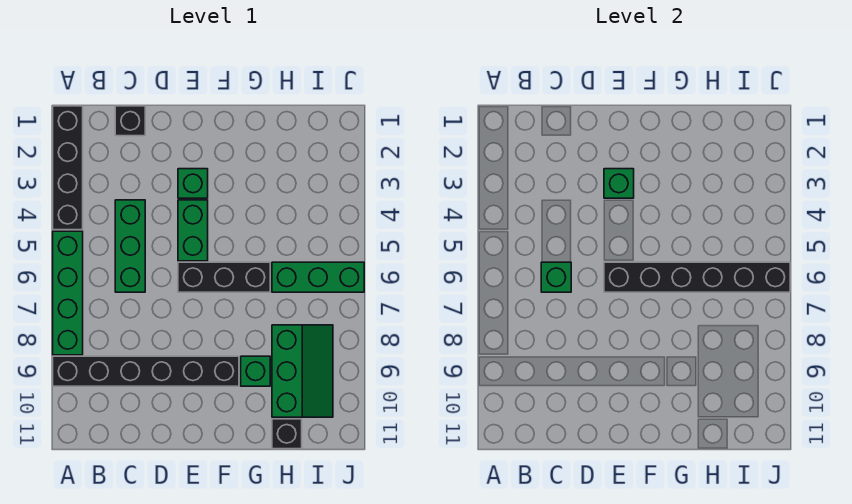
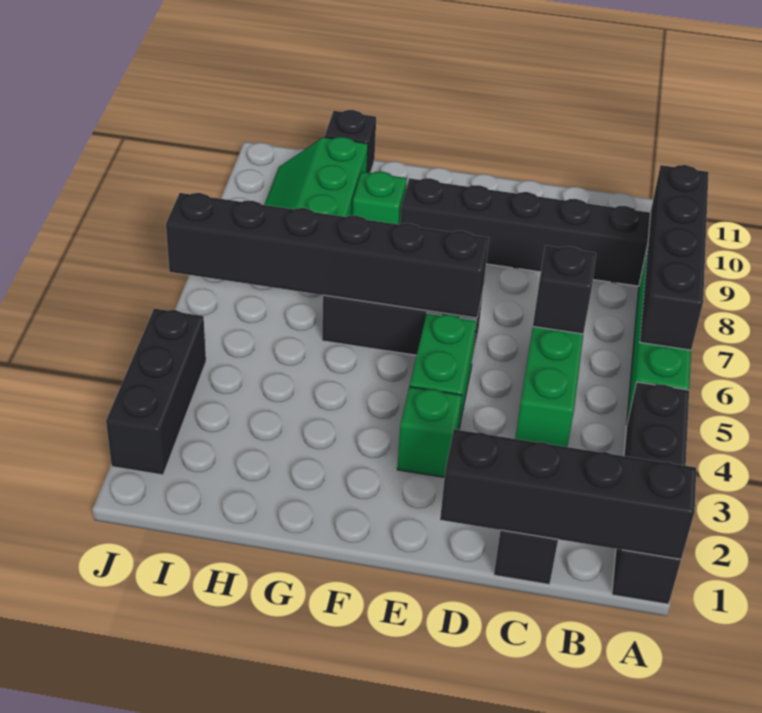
none -> black 1x4 brick [440,429,696,559]
none -> black 1x4 brick [640,165,709,350]
green 1x1 brick [541,262,571,292] -> black 1x1 brick [533,246,596,334]
green 1x1 brick [604,169,634,198] -> none
green 1x3 brick [272,262,364,292] -> none
none -> black 1x3 brick [106,309,206,475]

